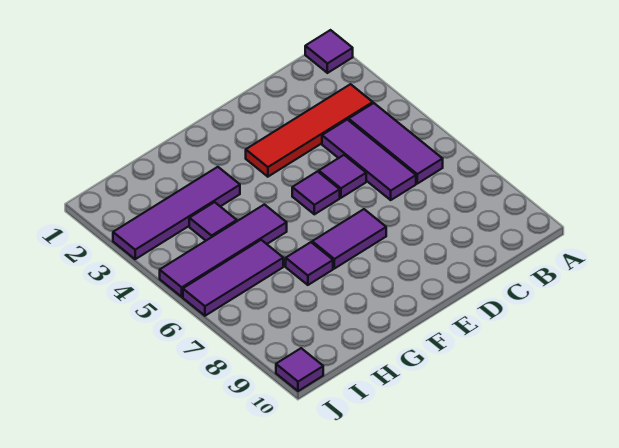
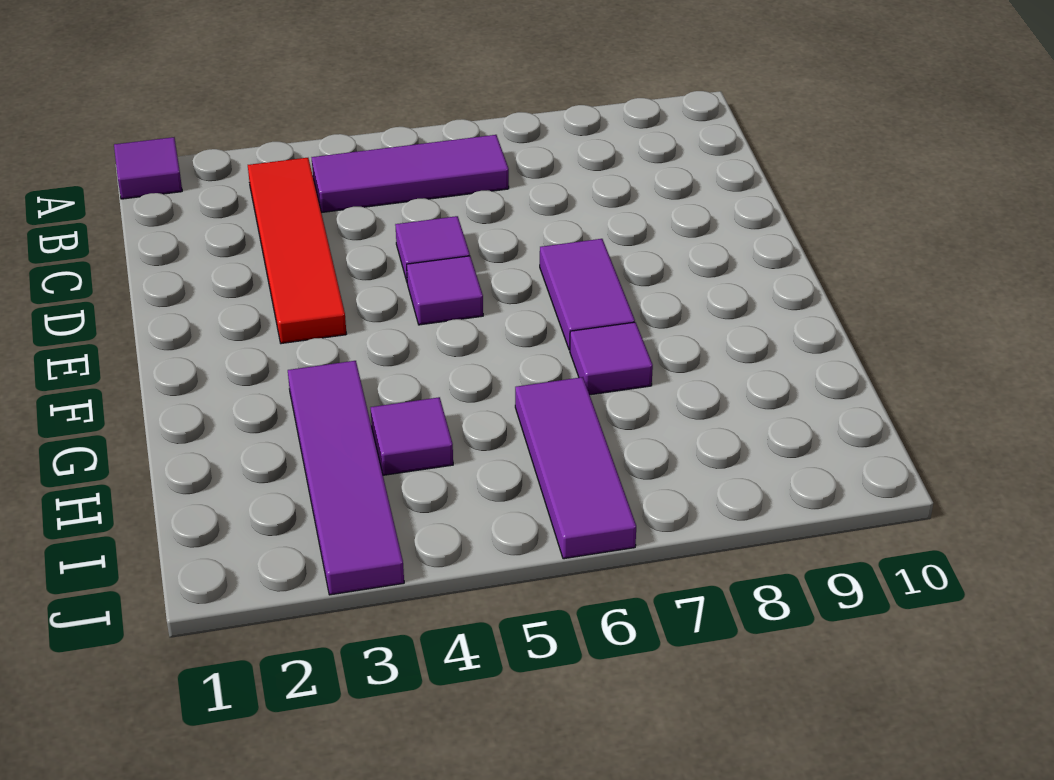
purple 1x3 tile [322,120,416,200] -> none
purple 1x4 tile [160,205,287,297] -> none
purple 1x1 tile [276,348,323,391] -> none

